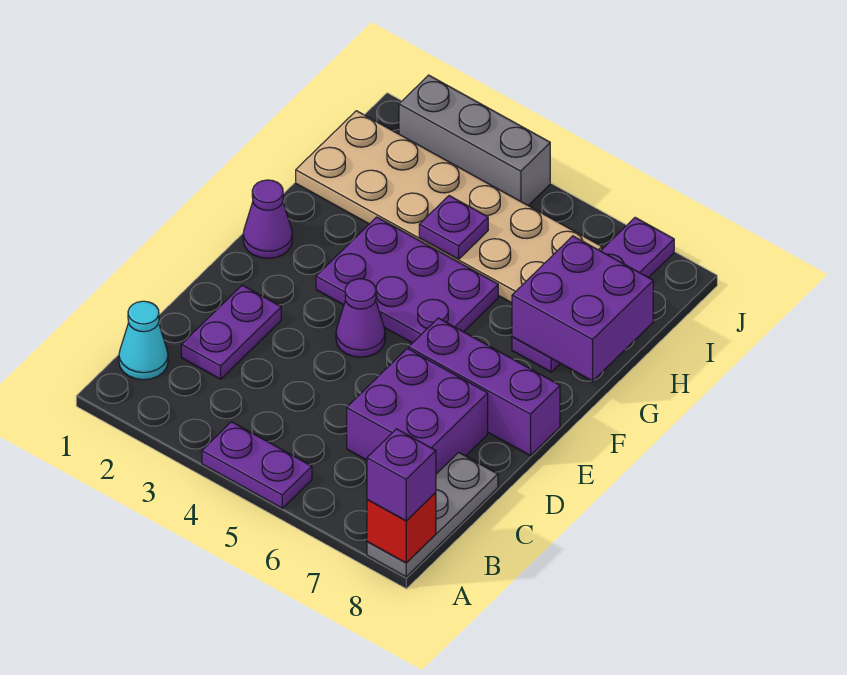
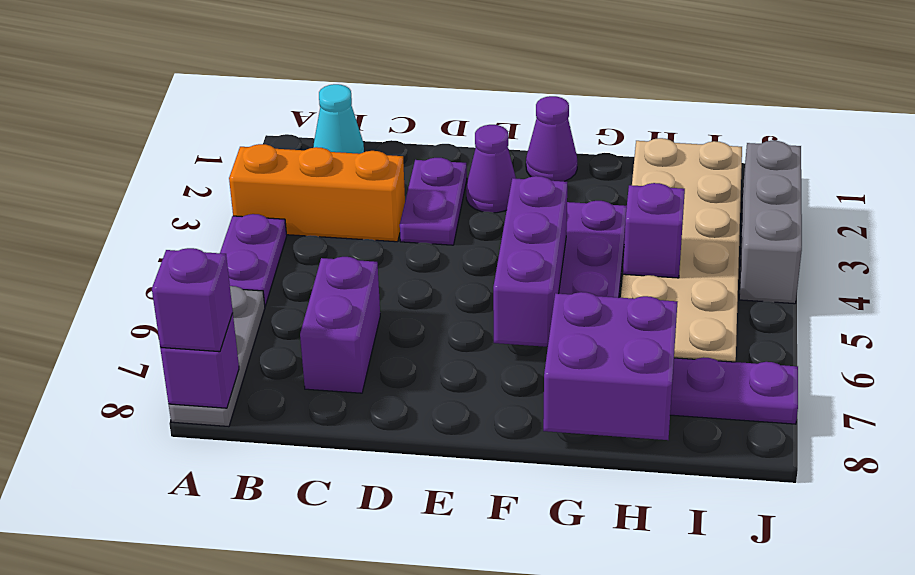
none -> orange 1x3 brick [229,144,405,242]
grey 1x3 plate [367,452,498,577] -> grey 1x3 plate turned to [169,286,265,427]
red 1x1 brick [367,493,436,563] -> purple 1x1 brick [160,313,239,408]
purple 1x2 plate [181,285,281,379] -> purple 1x2 plate turned to [400,158,467,245]
purple 2x2 brick [347,348,488,474] -> purple 1x2 brick [300,257,380,393]
purple 1x1 cone [336,279,385,357] -> purple 1x1 cone moved to [466,125,516,213]
purple 1x3 brick [409,318,560,456] -> purple 1x3 brick moved to [493,176,567,347]
purple 1x1 plate [419,196,488,259] -> purple 1x1 brick [623,183,685,278]

